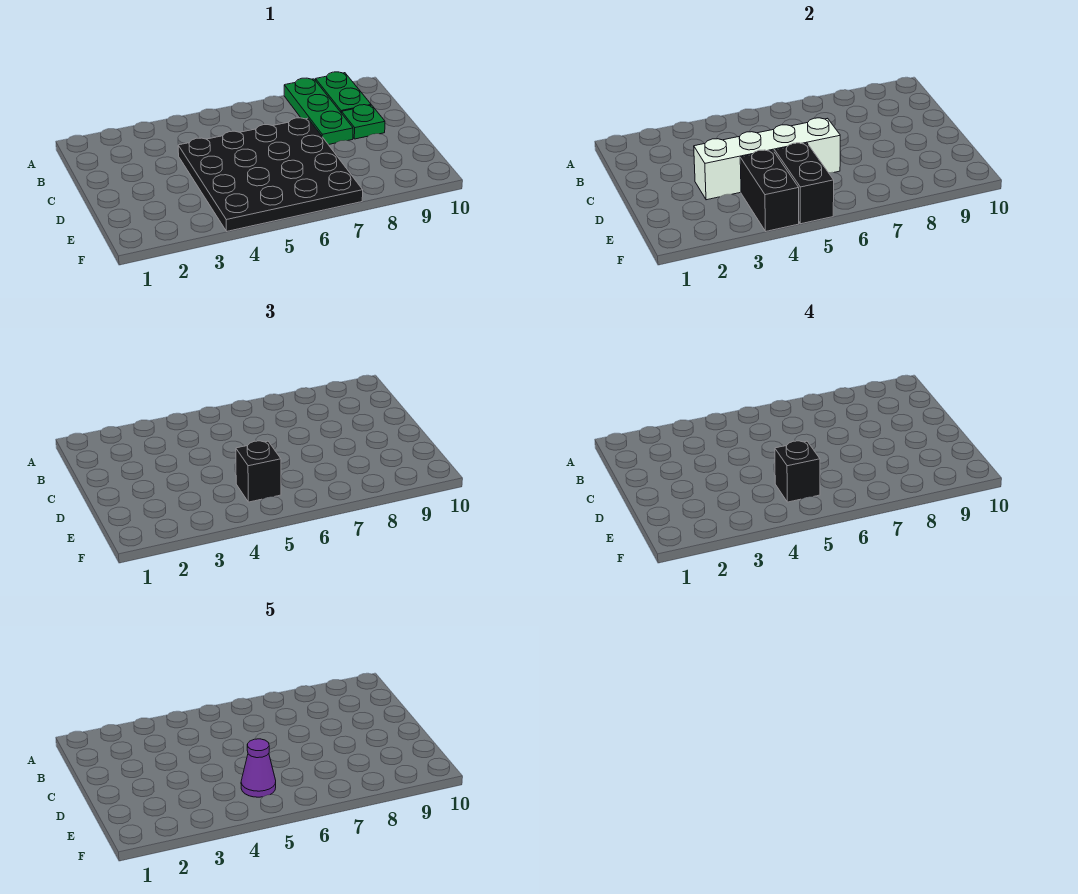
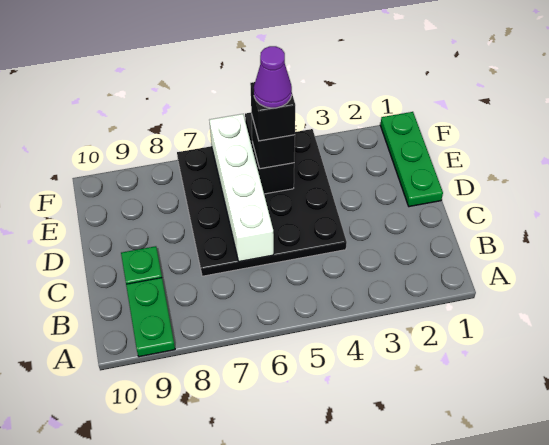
green 1x3 plate [284,78,353,145] -> green 1x3 plate moved to [380,112,443,207]
white 1x4 brick [694,118,840,200] -> white 1x4 brick turned to [210,114,274,262]
black 1x2 brick [740,150,799,231] -> none

